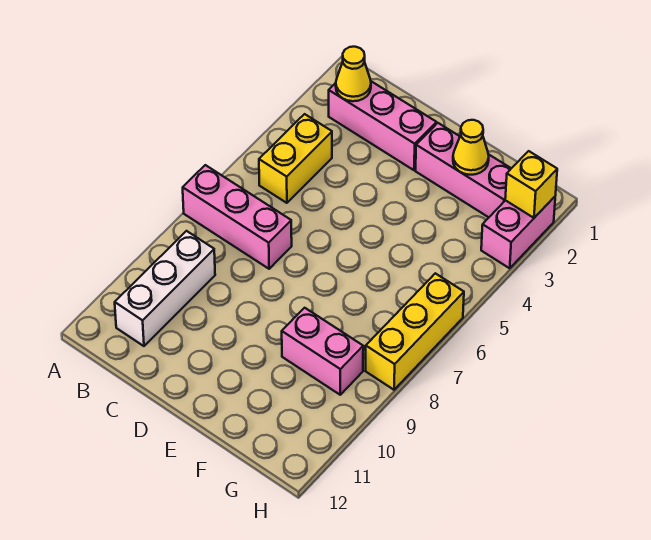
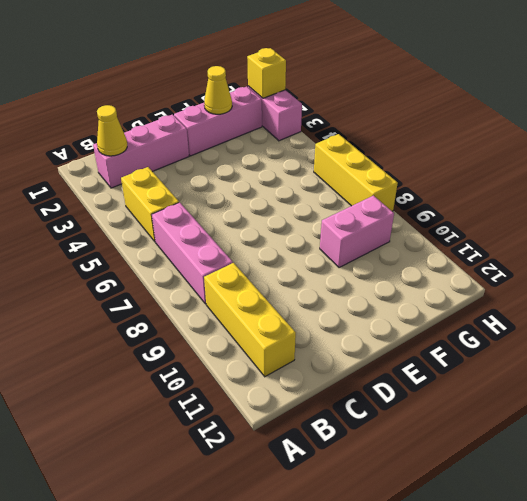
pink 1x3 brick [183,165,292,269] -> pink 1x3 brick turned to [152,202,233,304]
white 1x3 brick [115,231,215,346] -> yellow 1x3 brick [204,263,296,377]

